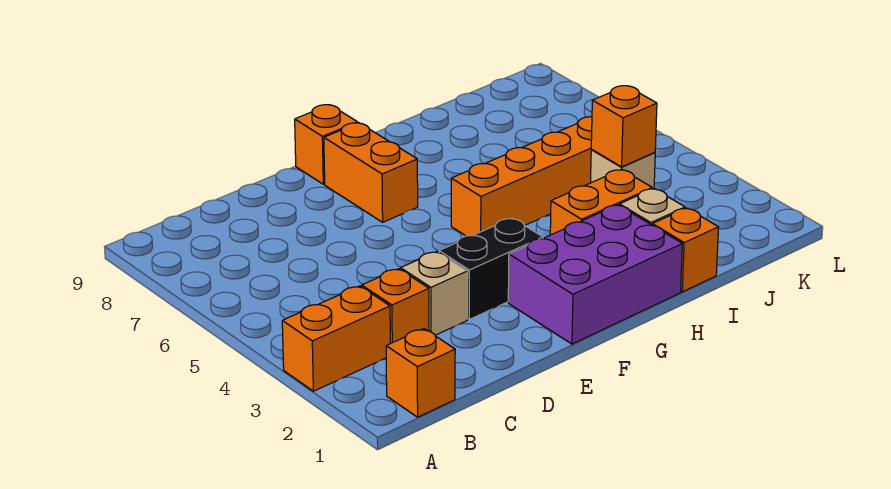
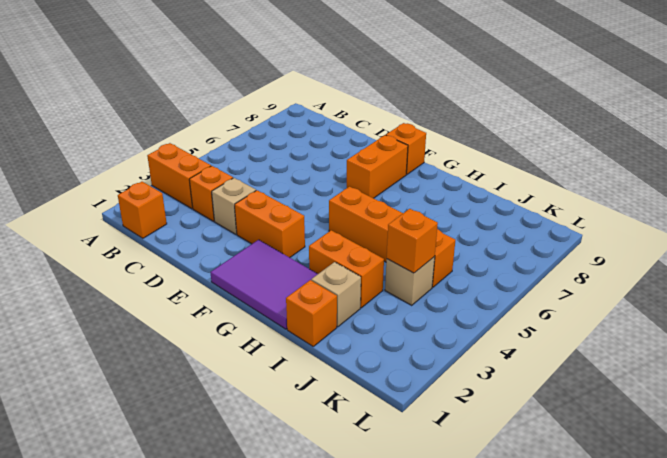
black 1x2 brick [439,218,543,319] -> orange 1x2 brick [235,190,305,258]
purple 2x3 brick [508,205,682,344] -> purple 2x3 tile [210,240,318,329]

